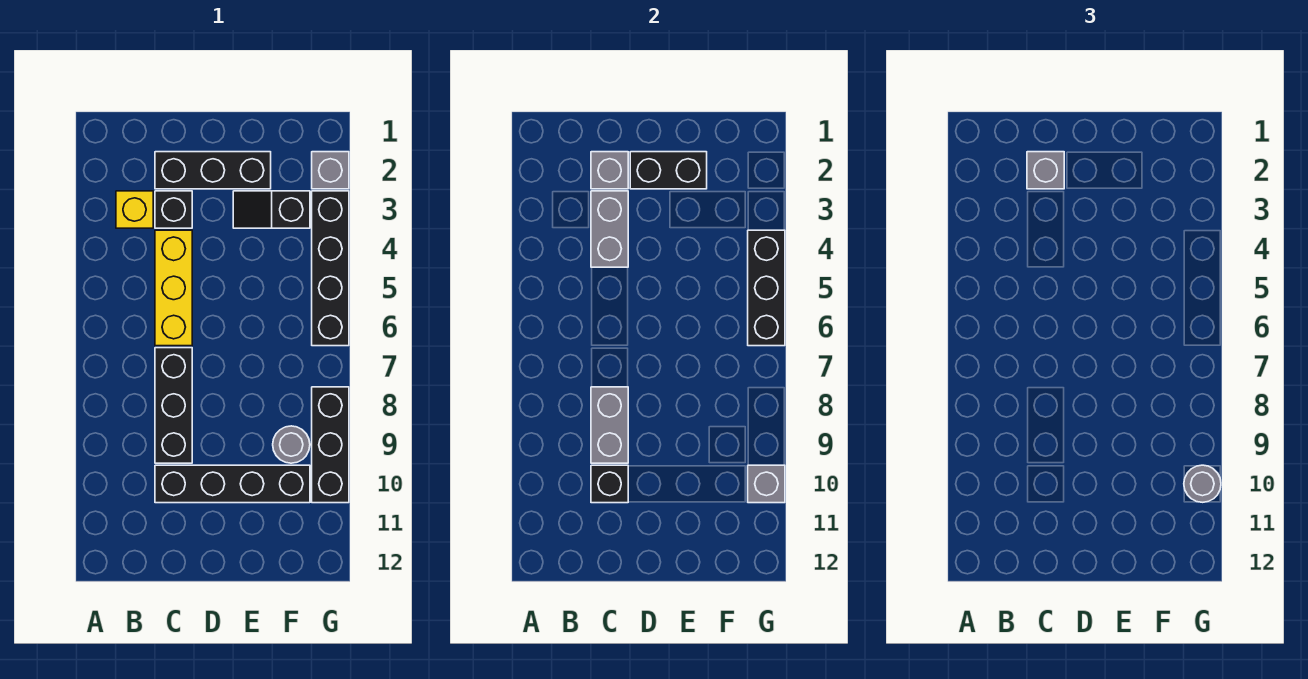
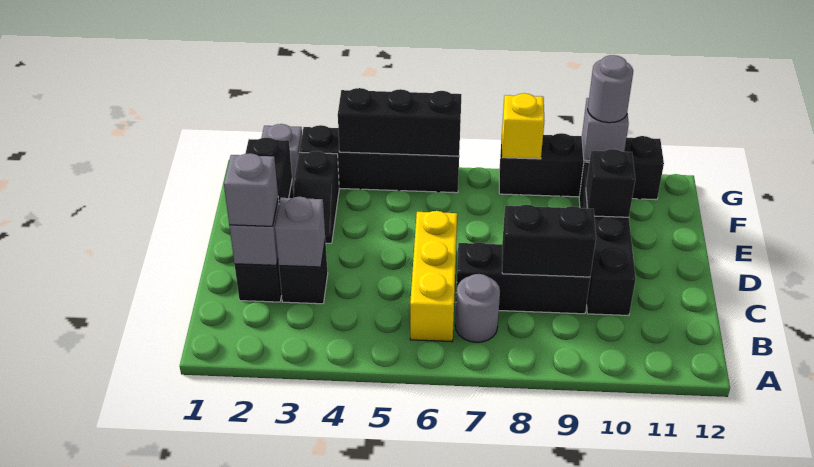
yellow 1x1 brick [116,191,153,228] -> yellow 1x1 brick moved to [502,93,544,159]
grey 1x2 brick [591,191,628,267] -> grey 1x1 brick [275,197,325,267]
yellow 1x3 brick [155,230,192,346] -> yellow 1x3 brick turned to [410,211,457,342]
grey 1x2 brick [591,387,628,463] -> black 1x2 brick [502,205,596,277]
black 1x1 brick [591,465,628,503] -> black 1x1 brick moved to [586,149,635,217]
grey 1x1 round brick [273,426,310,463] -> grey 1x1 round brick moved to [455,274,500,342]
black 1x3 brick [312,387,349,503] -> black 1x4 brick [499,133,664,200]

